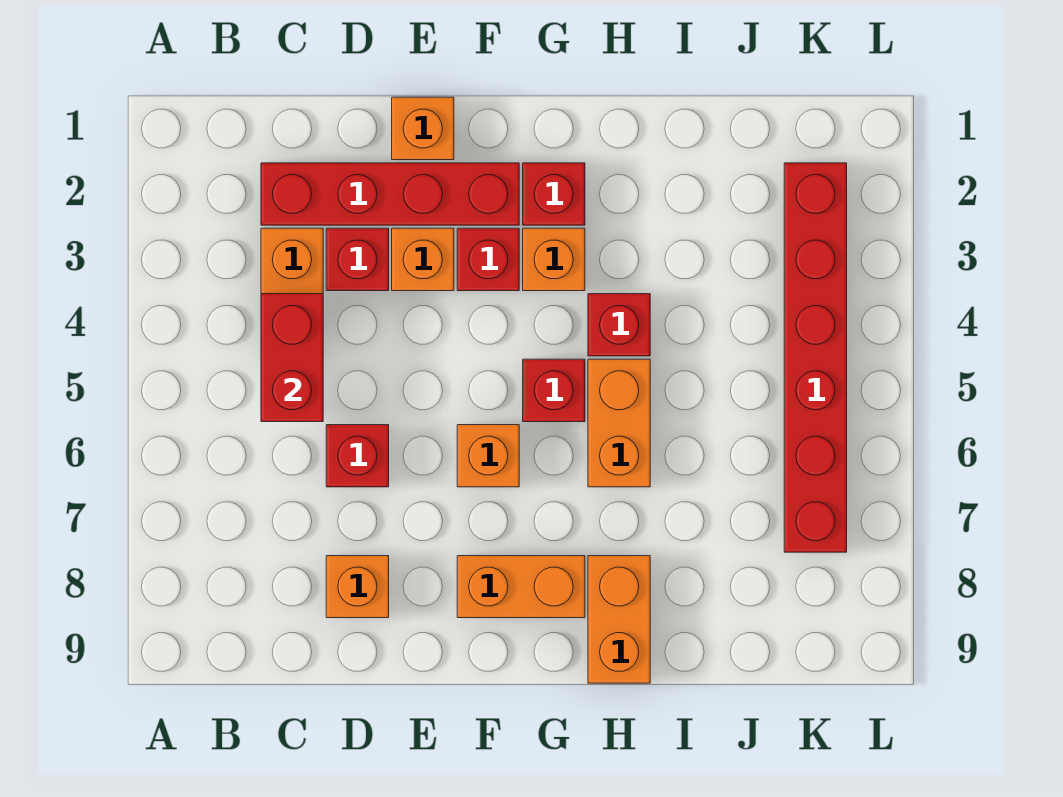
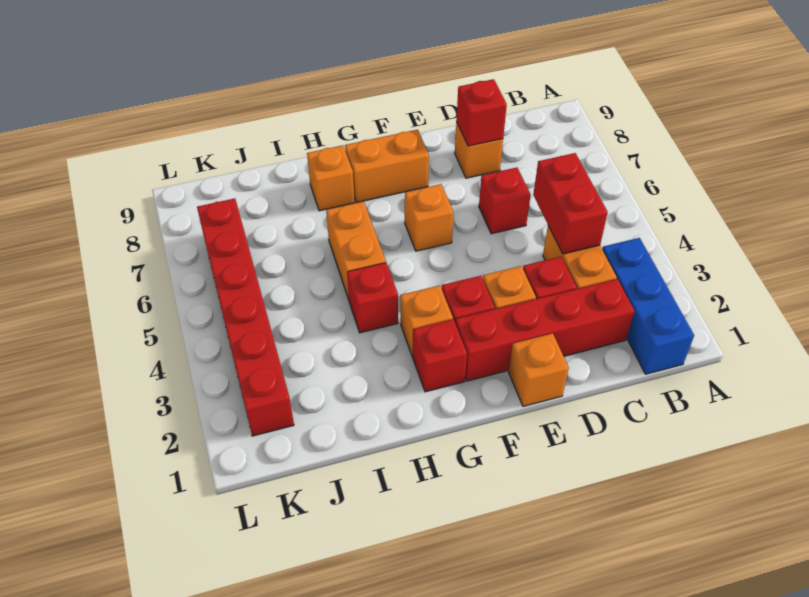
none -> blue 1x3 brick [602,238,694,374]
red 1x1 brick [523,359,585,422] -> red 1x1 brick moved to [456,79,507,146]
orange 1x2 brick [588,556,650,683] -> orange 1x1 brick [307,145,355,211]

